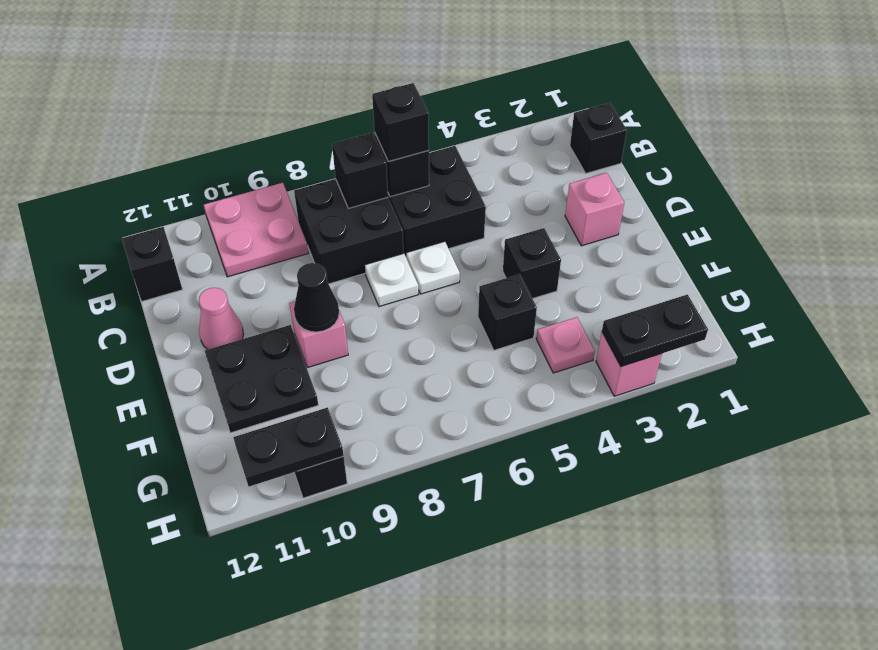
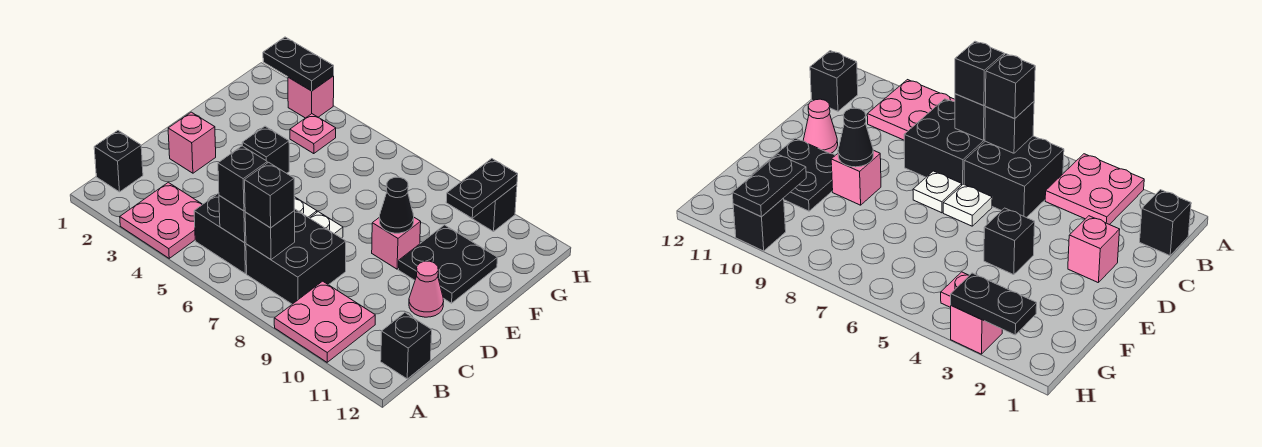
none -> pink 2x2 plate [120,182,203,258]
black 1x1 brick [478,274,537,350] -> black 1x1 brick moved to [245,162,294,228]
black 1x2 plate [233,407,344,487] -> black 1x2 plate turned to [446,159,518,218]

